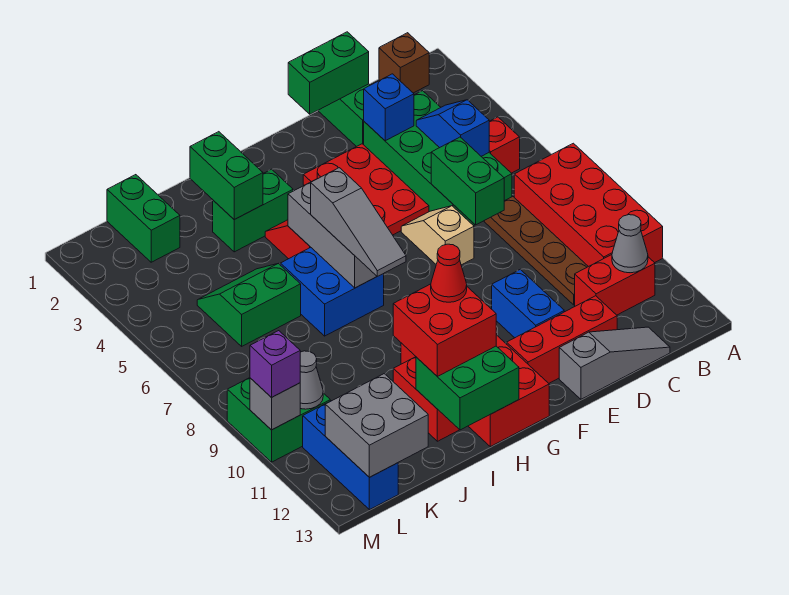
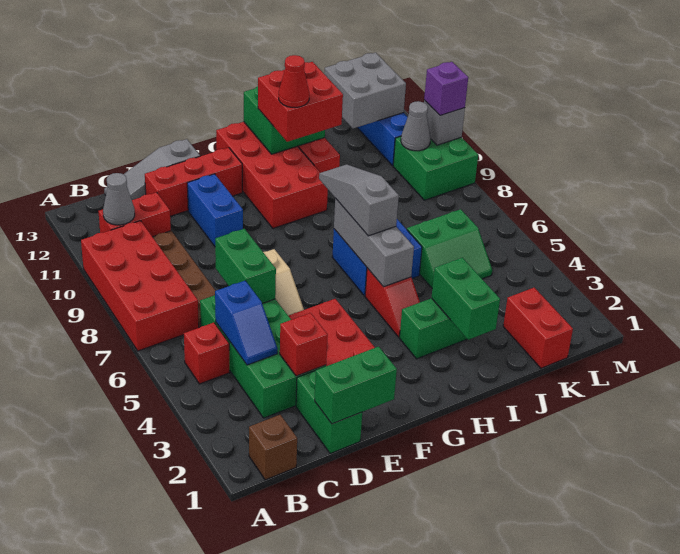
blue 1x1 brick [364,74,414,141] -> red 1x1 brick [280,313,328,376]
green 1x2 brick [107,175,180,262] -> red 1x2 brick [503,288,573,368]

